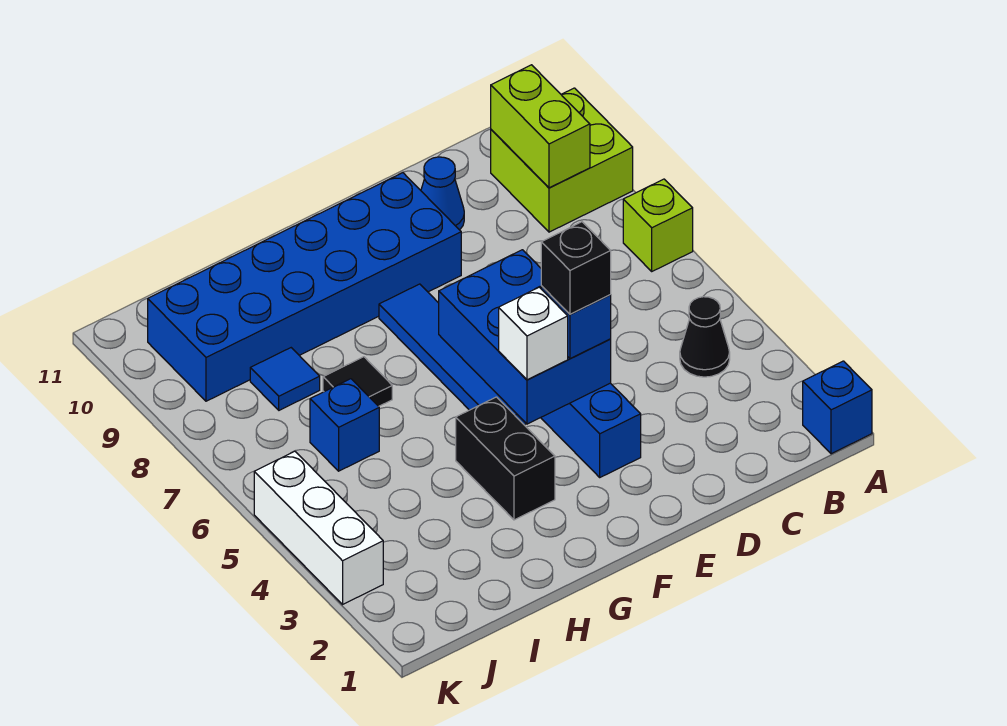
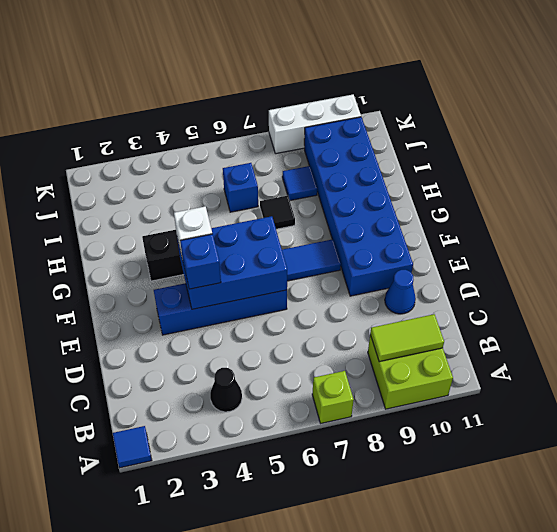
blue 1x1 brick [803,361,872,454] -> blue 1x1 tile [113,426,152,468]
lime 1x2 brick [491,65,590,188] -> lime 1x2 tile [370,314,444,362]
black 1x1 brick [541,222,611,314] -> none
white 1x3 brick [254,451,383,604] -> white 1x3 brick moved to [269,95,361,154]

